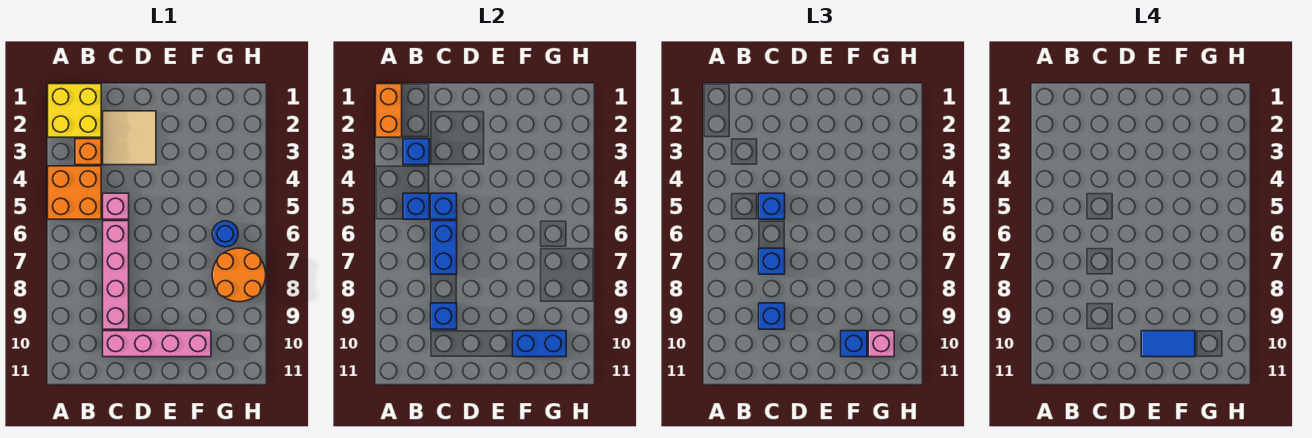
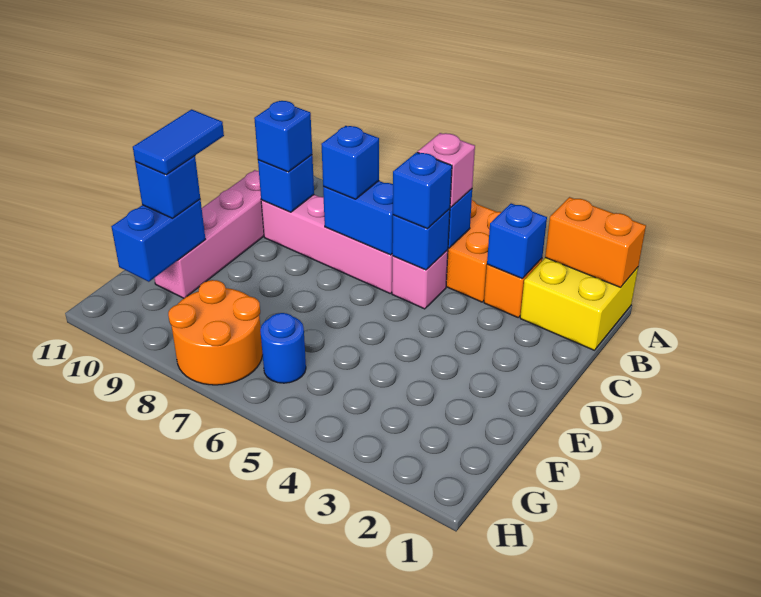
tan 2x2 tile [103,111,156,165] -> none
pink 1x1 brick [868,331,894,357] -> pink 1x1 brick moved to [418,133,475,207]

